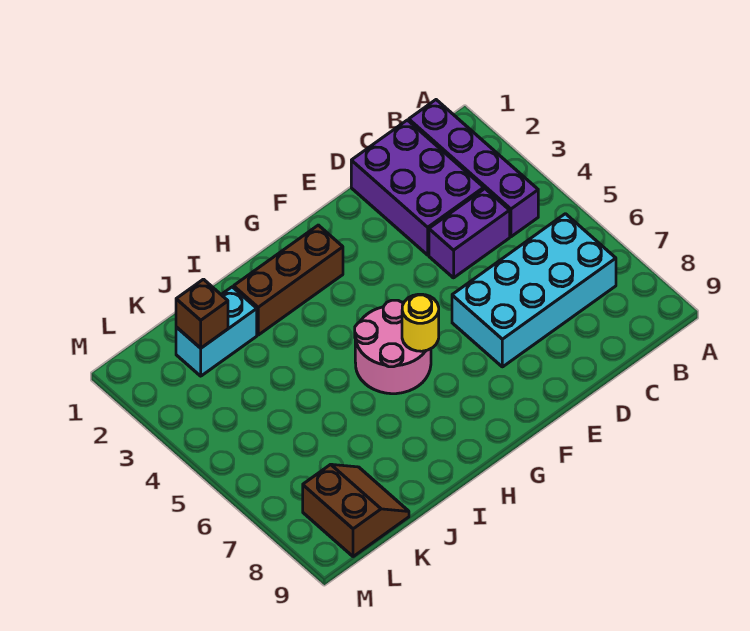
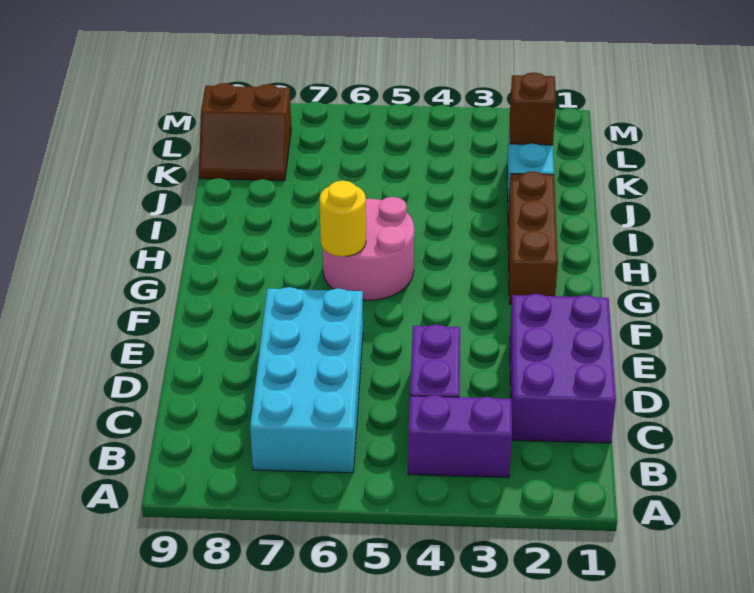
purple 1x4 brick [409,100,538,237] -> purple 1x2 brick [408,395,512,477]
purple 2x3 brick [351,120,484,255] -> purple 2x3 brick turned to [510,294,616,443]

